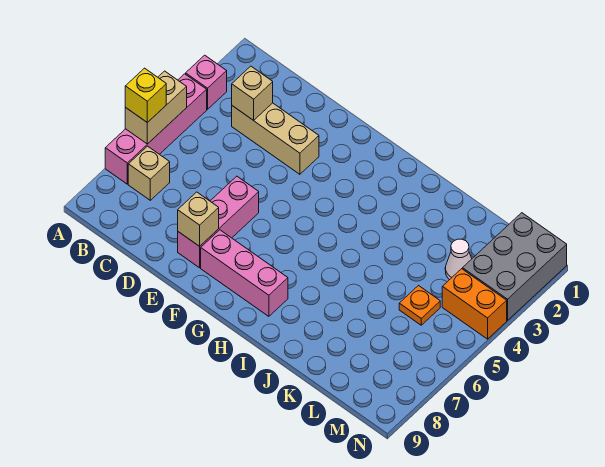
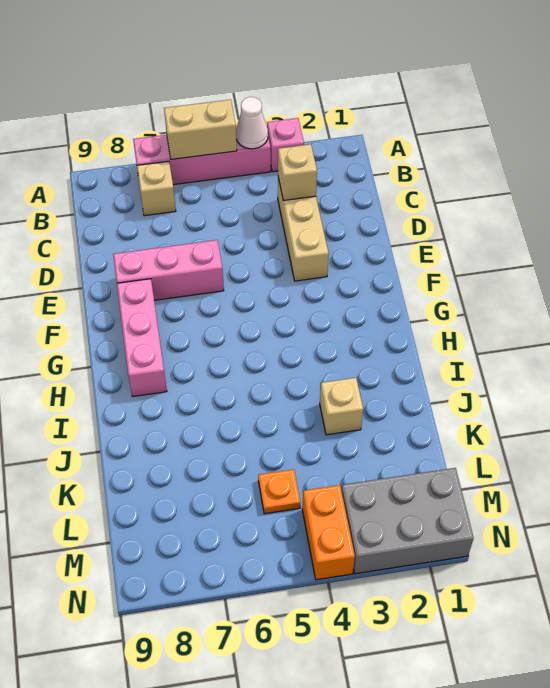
yellow 1x1 brick [125,68,166,123] -> none
tan 1x1 brick [178,192,219,246] -> tan 1x1 brick moved to [320,378,363,435]
white 1x1 cone [445,239,472,280] -> white 1x1 cone moved to [236,97,268,149]

